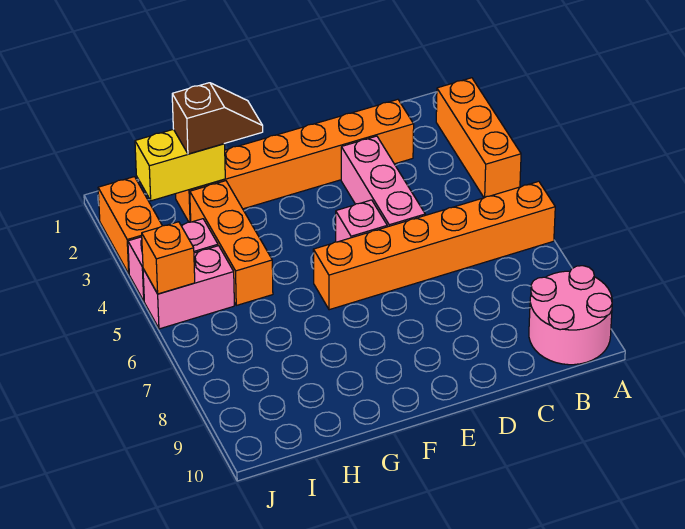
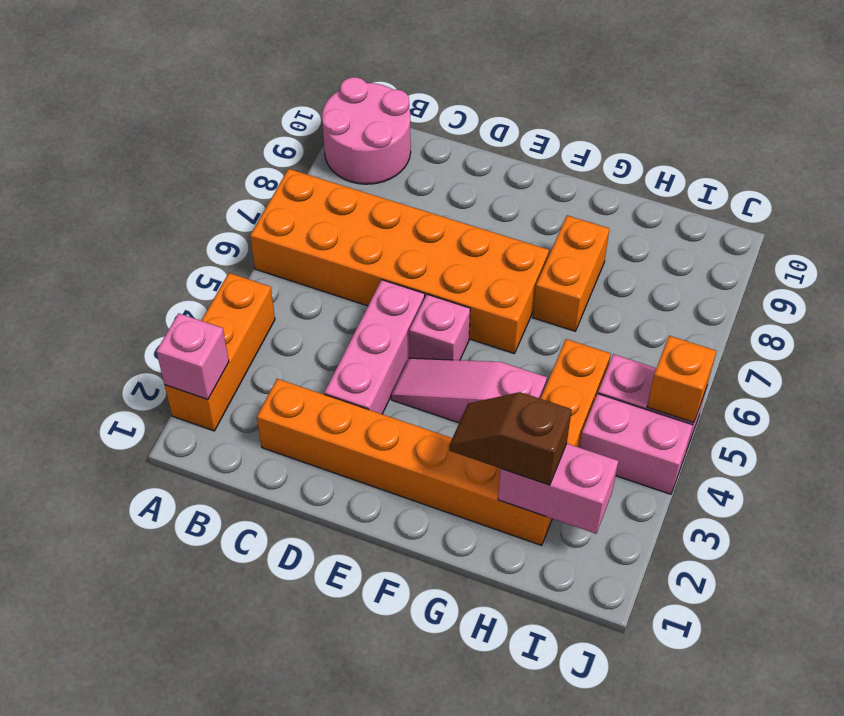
none -> pink 1x1 brick [156,313,229,400]
orange 1x6 brick [313,181,555,310] -> orange 2x6 brick [250,169,549,354]
none -> pink 1x3 slope [391,358,547,423]
yellow 1x2 brick [135,129,225,201] -> pink 1x2 brick [498,444,618,534]
orange 1x2 brick [98,177,162,274] -> orange 1x2 brick moved to [533,216,609,331]

